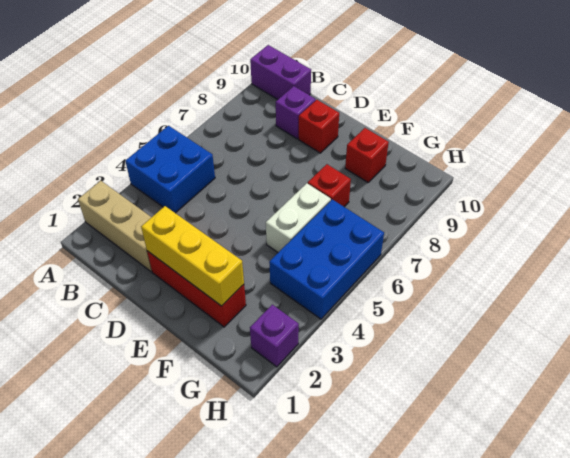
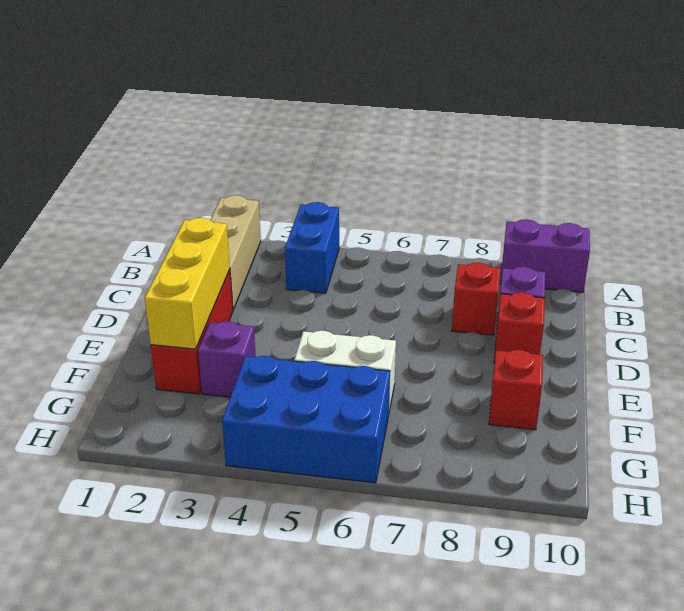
blue 2x2 brick [125,126,215,213] -> blue 1x2 brick [285,202,339,293]
purple 1x2 brick [250,45,311,99] -> purple 1x2 brick turned to [501,219,590,292]
red 1x1 brick [308,164,351,207] -> red 1x1 brick moved to [452,263,500,335]
purple 1x1 brick [250,305,299,367] -> purple 1x1 brick moved to [198,321,256,397]

